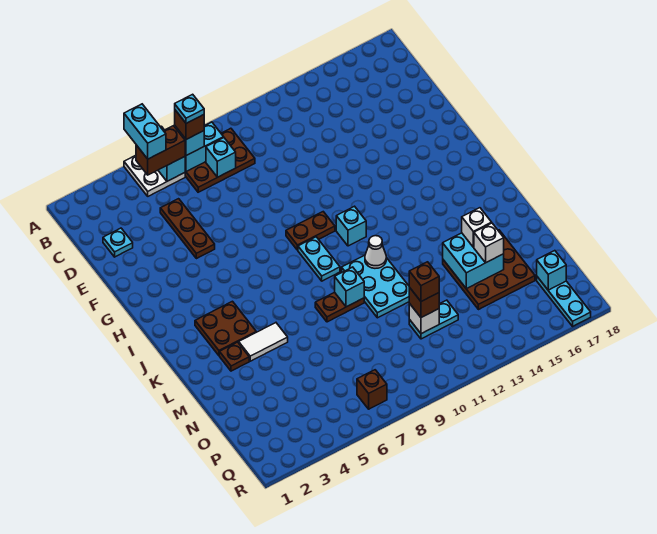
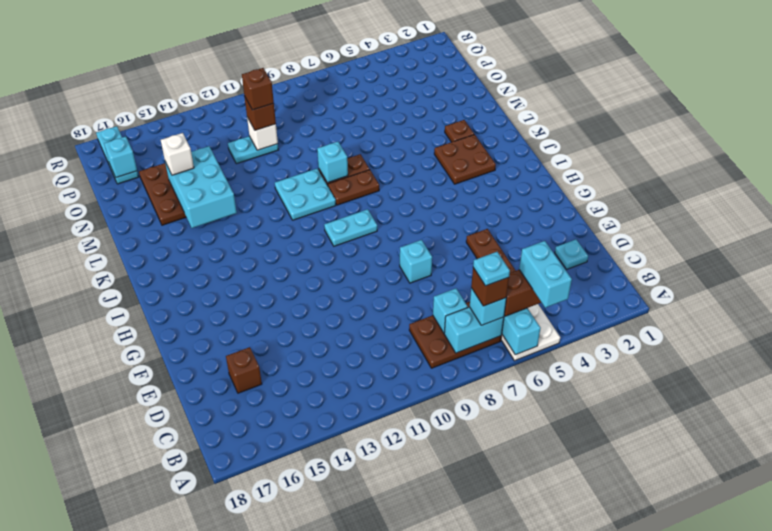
brown 1x2 plate [286,212,335,250] -> brown 1x2 plate moved to [328,170,379,205]
cyan 1x2 plate [298,237,340,281] -> cyan 1x2 plate turned to [324,209,377,246]
cyan 1x1 brick [336,206,366,246] -> cyan 1x1 brick moved to [400,240,432,283]
cyan 2x3 plate [342,255,409,318] -> cyan 2x2 plate [275,169,336,220]
white 1x1 cone [365,236,386,268] -> none
white 1x2 tile [239,323,288,361] -> none
cyan 2x2 brick [443,233,504,289] -> cyan 2x3 brick [165,146,237,228]
white 1x1 brick [462,208,492,247] -> none
brown 1x1 brick [357,370,387,409] -> brown 1x1 brick moved to [226,347,262,393]

